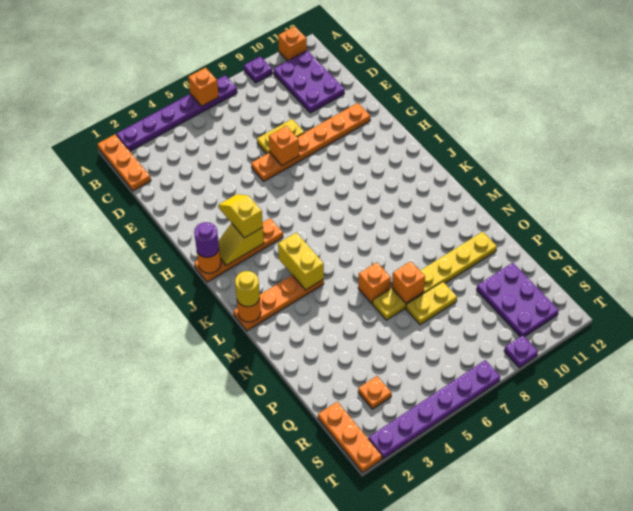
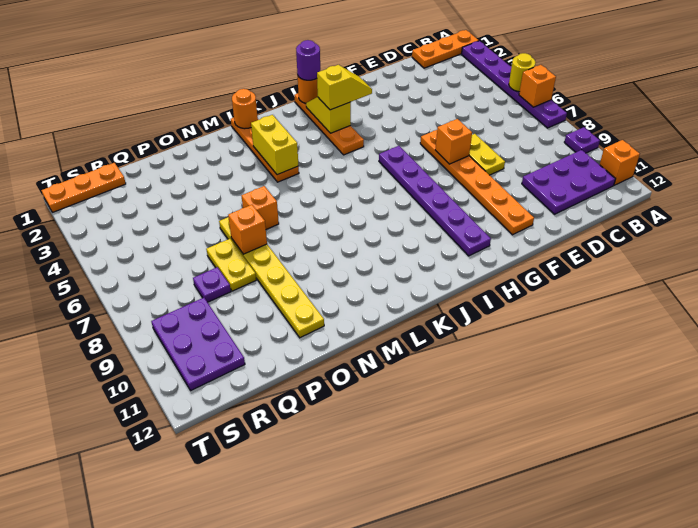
yellow 1x2 brick [278,232,324,290] -> yellow 1x2 brick turned to [251,115,298,175]
yellow 1x1 round brick [235,271,260,307] -> yellow 1x1 round brick moved to [509,53,536,92]
purple 2x3 plate [477,263,559,337] -> purple 2x3 plate turned to [151,298,245,390]
orange 1x1 plate [358,376,392,409] -> none
purple 1x6 plate [368,360,500,459] -> purple 1x6 plate moved to [379,146,491,256]
purple 1x1 plate [504,335,538,368] -> purple 1x1 plate moved to [193,267,231,302]

